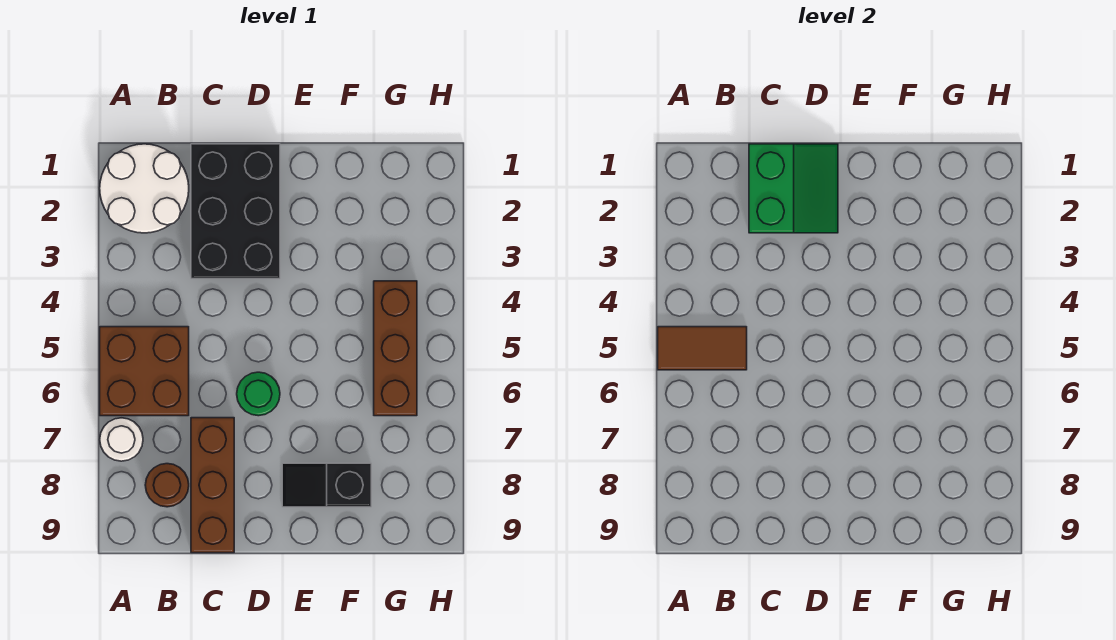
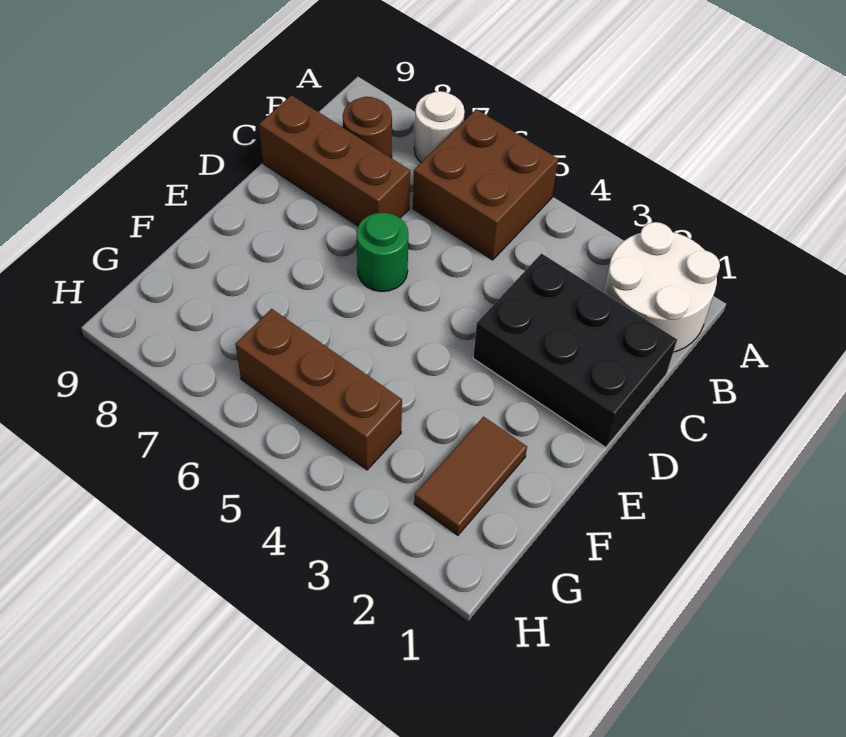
brown 1x2 tile [658,327,747,370] -> brown 1x2 tile moved to [414,417,527,535]
green 2x2 slope [749,144,838,233] -> none
black 1x2 slope [282,463,371,507] -> none

